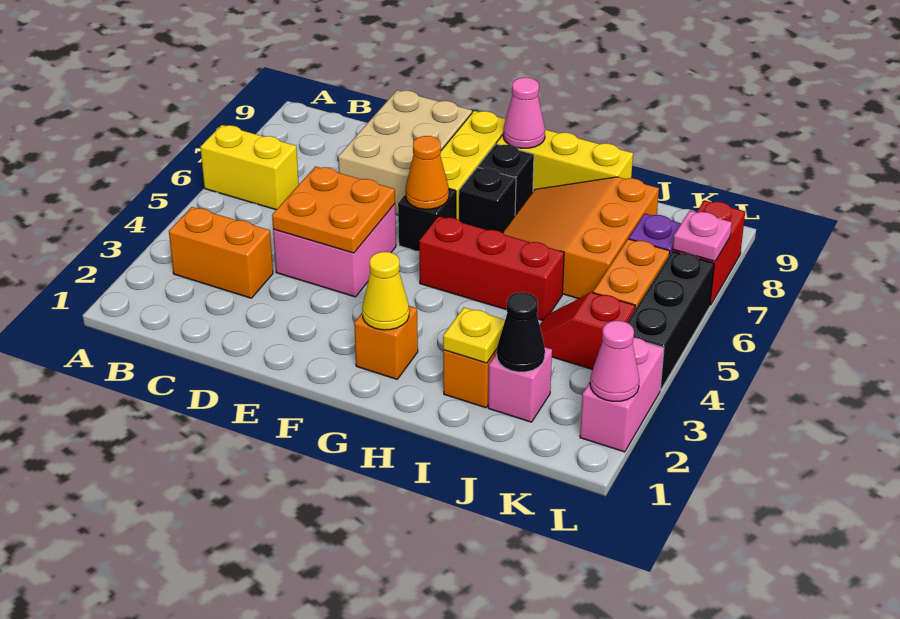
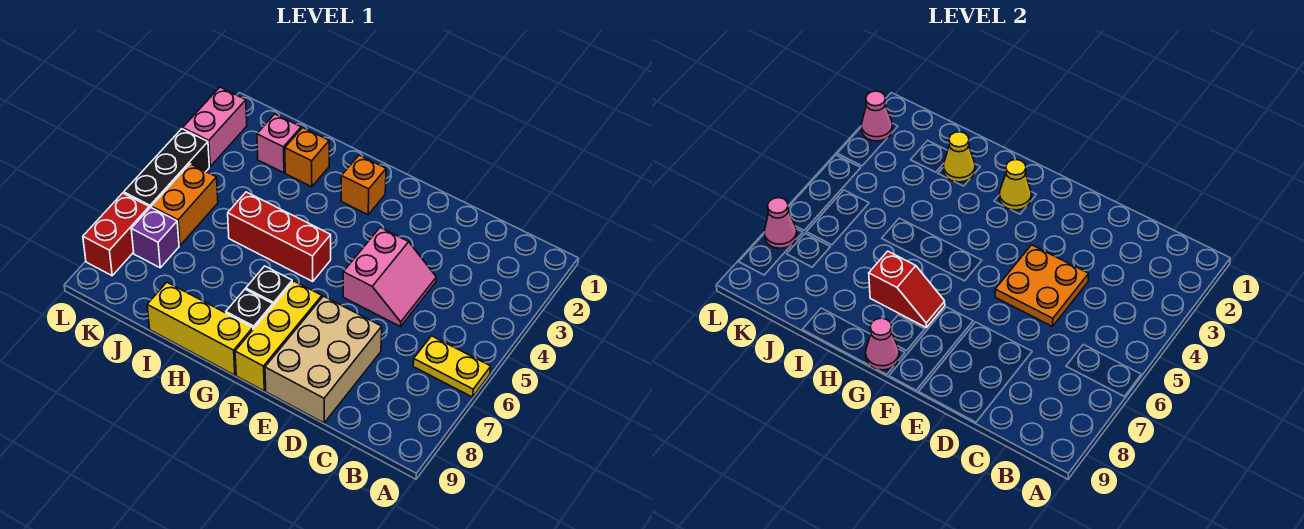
yellow 1x2 brick [200,125,299,210] -> yellow 1x2 plate [413,336,491,397]
orange 1x2 brick [169,207,273,298] -> none
pink 2x2 brick [273,204,396,297] -> pink 2x2 slope [343,228,436,327]
black 1x1 brick [398,189,456,252] -> none
orange 1x1 cone [406,136,449,209] -> none
orange 3x3 slope [503,177,659,299] -> none
yellow 1x1 plate [443,307,505,363] -> yellow 1x1 cone [943,132,975,182]
black 1x1 cone [497,292,545,372] -> none
red 1x2 slope [540,292,635,370] -> red 1x2 slope moved to [869,251,945,327]
pink 1x1 plate [673,211,732,261] -> pink 1x1 cone [764,198,797,248]

